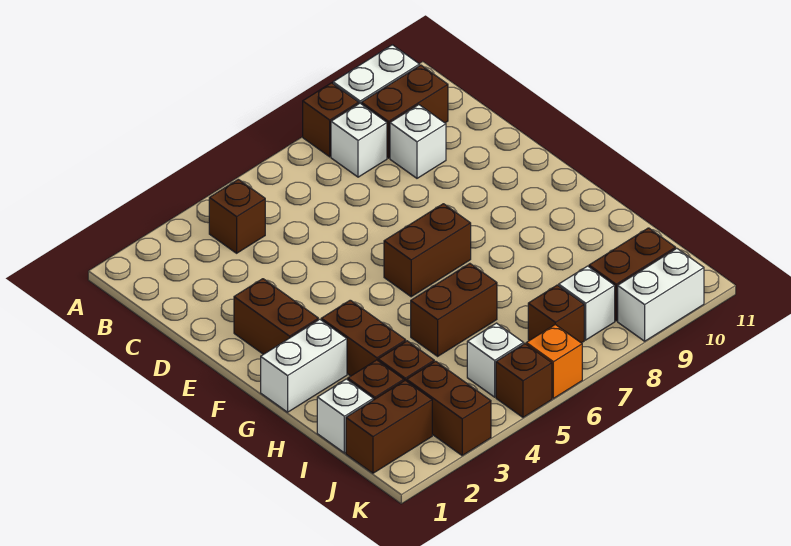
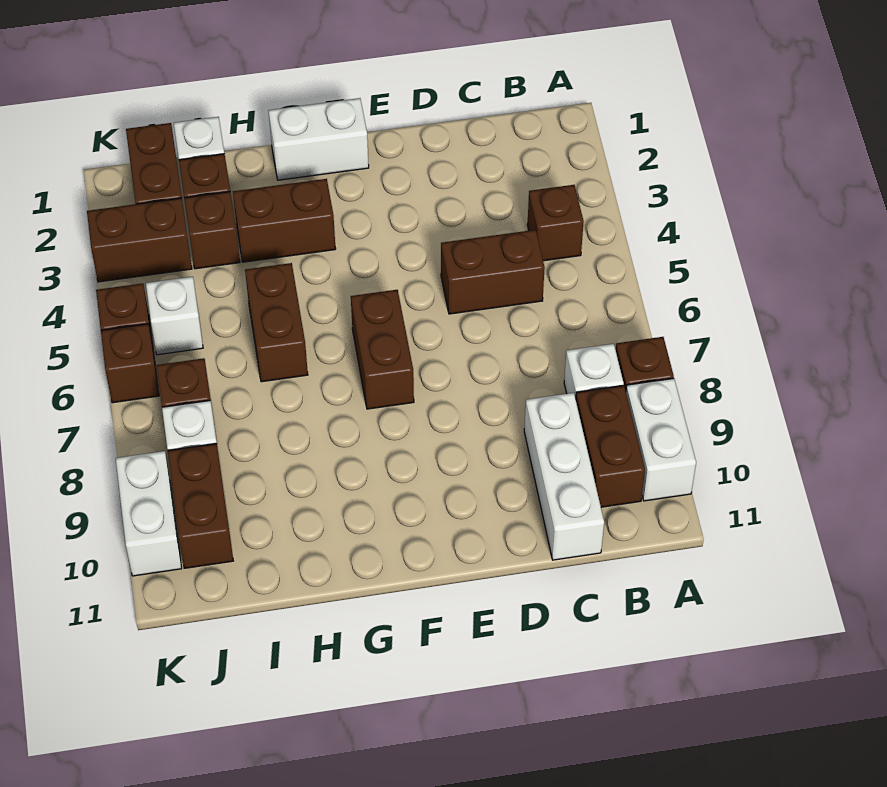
white 1x1 brick [390,105,446,178] -> white 1x3 brick [524,393,604,560]
brown 1x2 brick [234,279,318,354] -> brown 1x2 brick moved to [441,230,545,314]
white 1x2 brick [261,319,347,412] -> white 1x2 brick turned to [268,98,369,180]
orange 1x1 brick [526,325,582,398] -> brown 1x1 brick [101,324,159,403]

